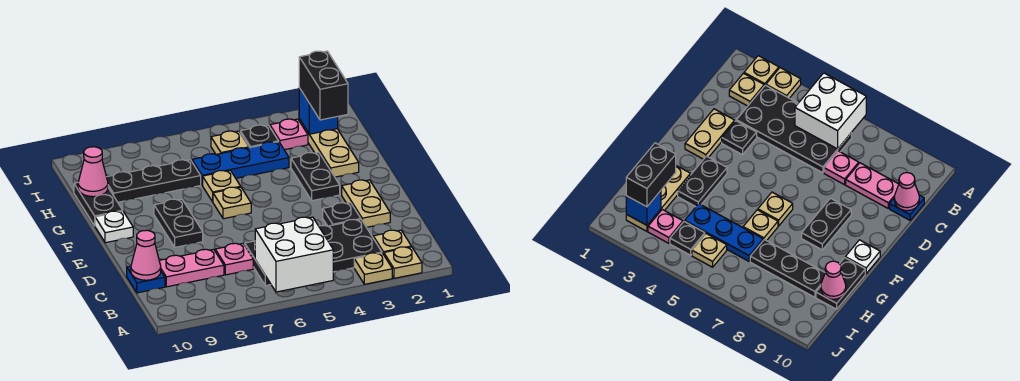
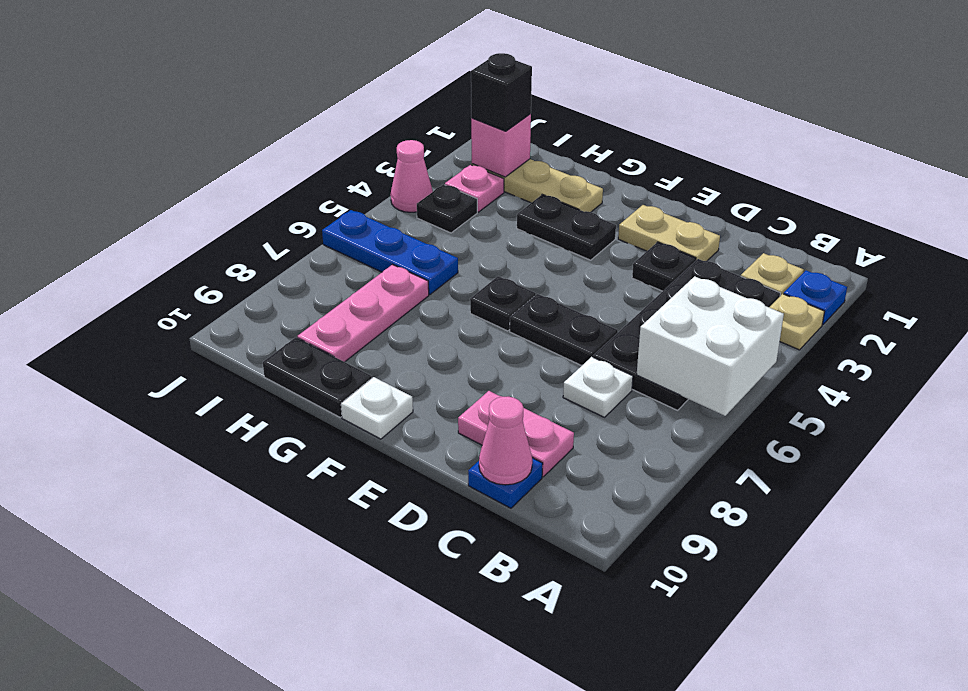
tan 1x1 plate [384,247,422,278] -> blue 1x1 plate [784,270,847,325]
pink 1x1 plate [215,243,253,275] -> white 1x1 plate [563,357,633,417]
pink 1x2 plate [159,249,224,287] -> pink 1x2 plate turned to [458,391,574,477]
black 1x2 plate [154,199,203,247] -> black 1x2 plate moved to [510,294,618,366]
tan 1x1 plate [213,187,251,219] -> black 1x1 plate [470,276,536,331]
tan 1x1 plate [203,170,241,202] -> none
black 1x2 brick [299,51,348,120] -> black 1x1 brick [471,53,532,131]
blue 1x3 plate [192,142,289,185] -> blue 1x3 plate turned to [322,210,458,294]
black 1x3 plate [107,160,201,202] -> pink 1x3 plate [297,265,429,362]
pink 1x1 cone [78,147,108,197] -> pink 1x1 cone moved to [391,140,433,212]
blue 1x1 brick [299,88,338,134] -> pink 1x1 brick [471,114,531,177]
tan 1x1 plate [211,131,249,154] -> none

